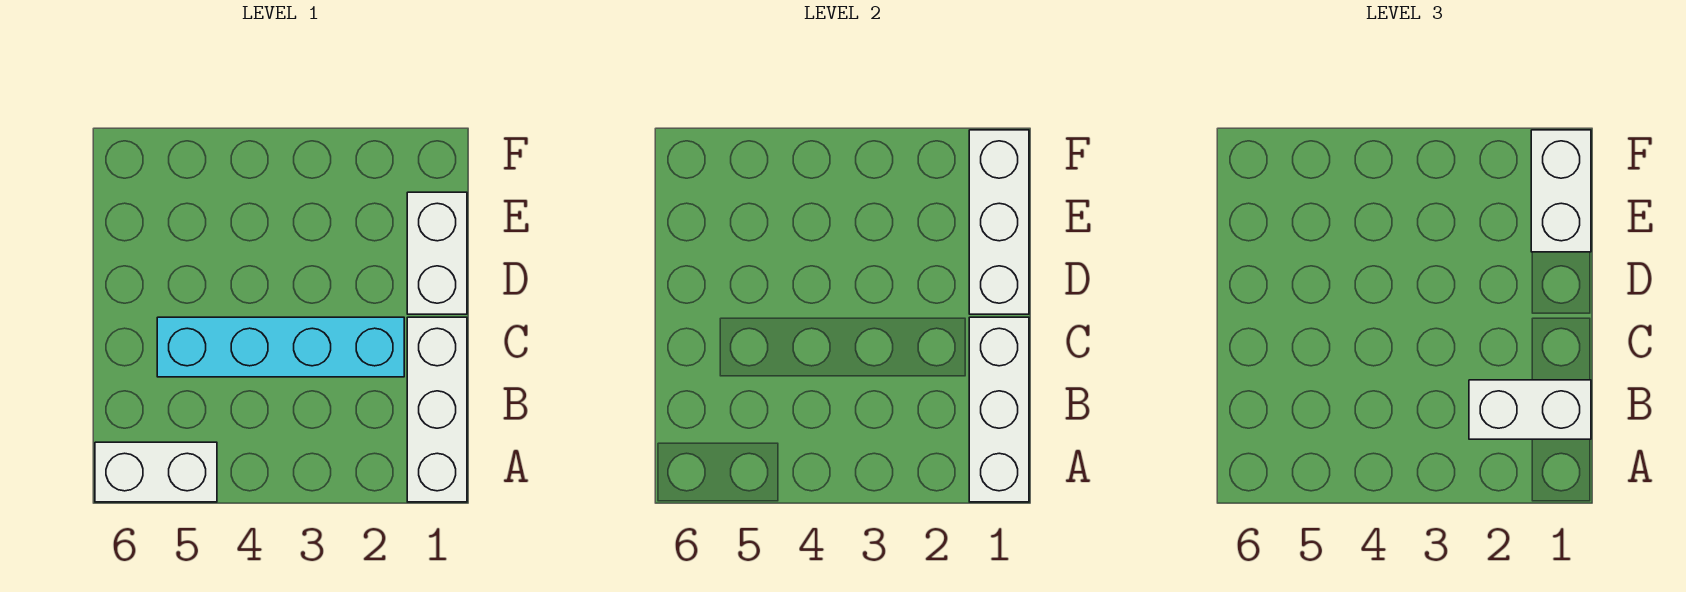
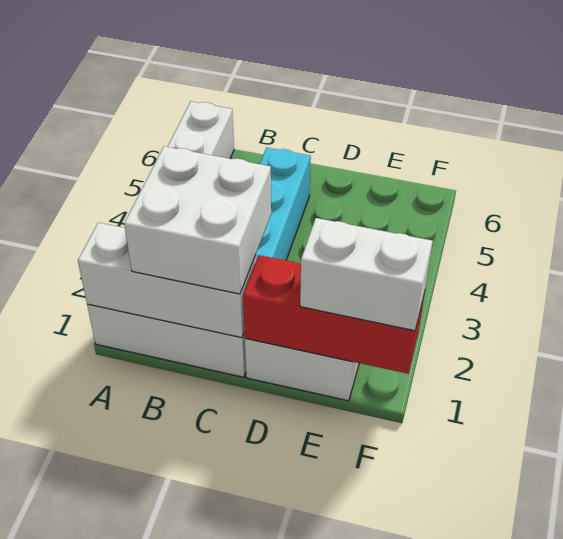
white 1x2 brick [1469,380,1591,439] -> white 2x2 brick [124,146,271,294]
white 1x3 brick [969,130,1029,314] -> red 1x3 brick [243,255,425,374]

